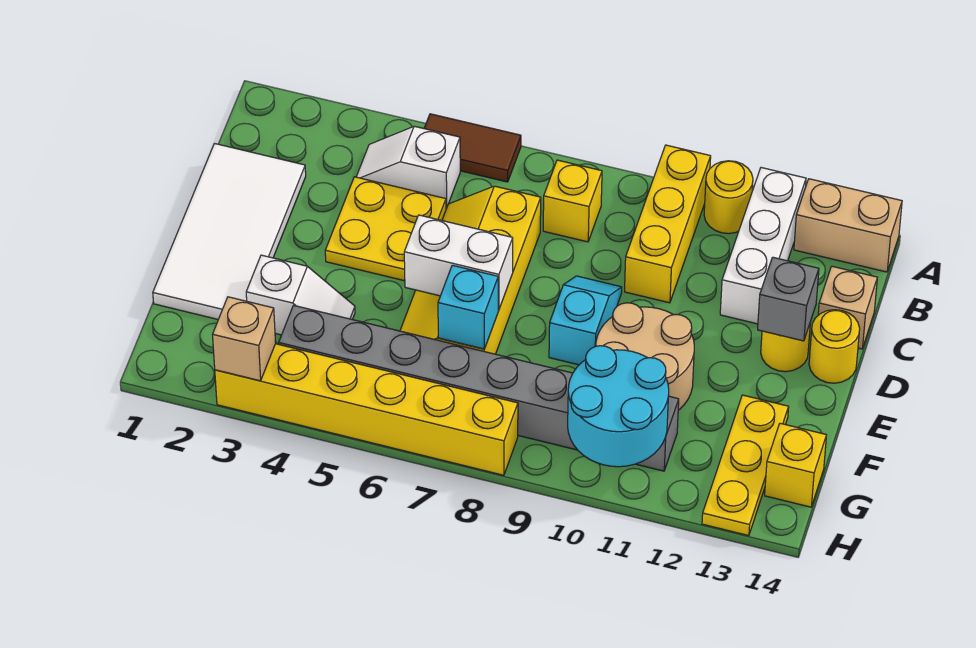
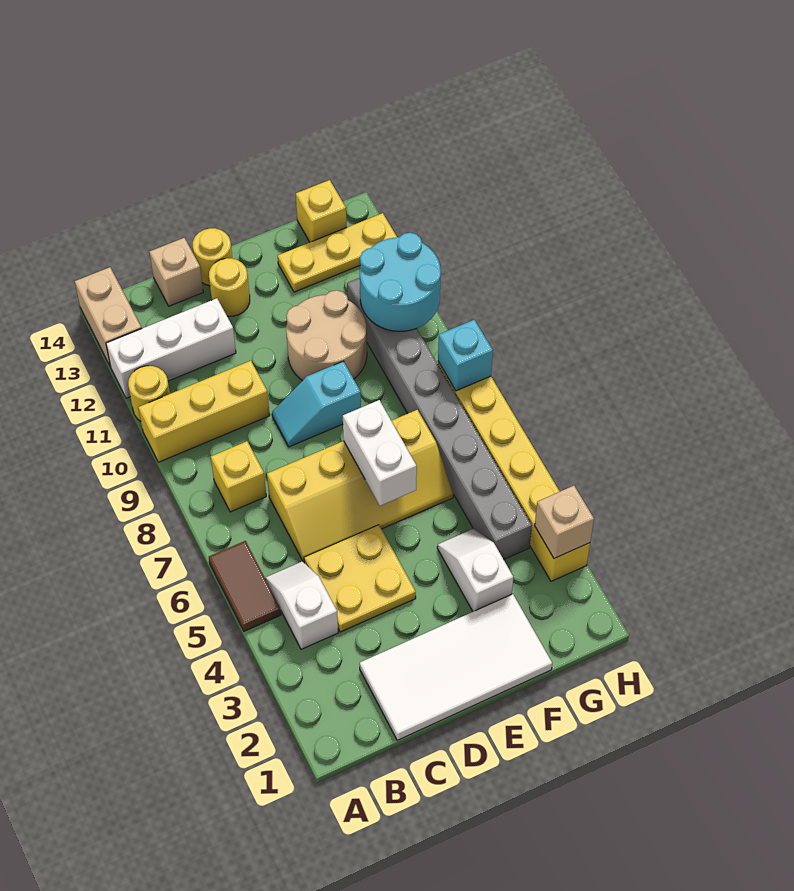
white 1x2 slope [356,126,460,208] -> white 1x2 slope turned to [266,561,338,649]
grey 1x1 brick [758,257,819,341] -> none
cyan 1x1 brick [438,265,498,349] -> cyan 1x1 brick moved to [438,320,493,391]

